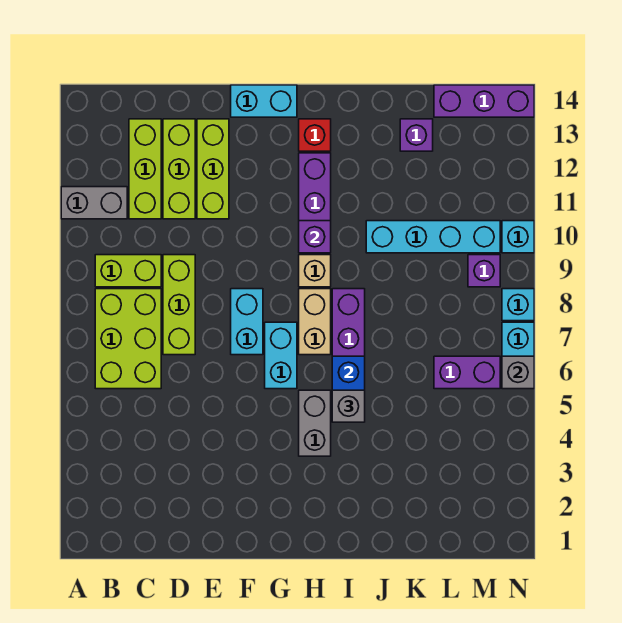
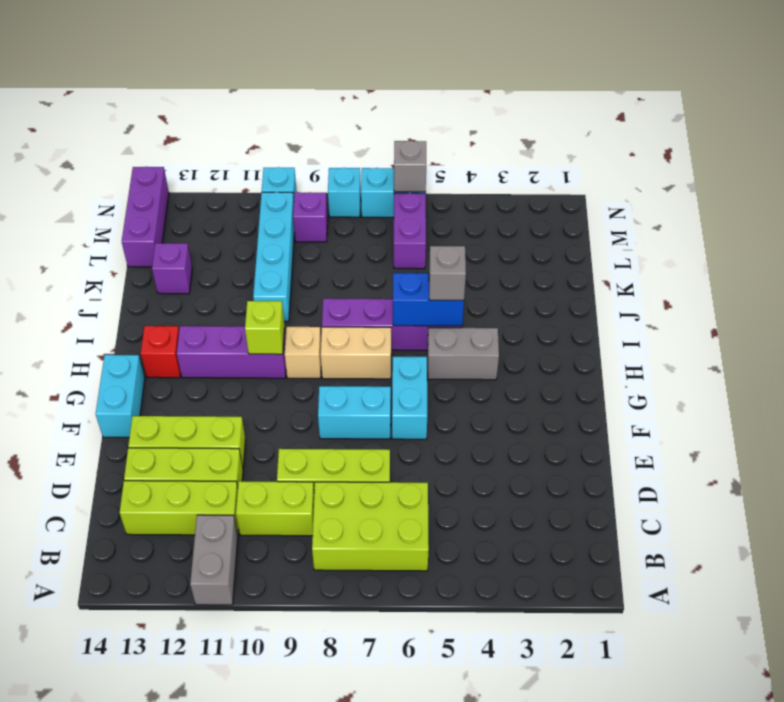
lime 1x2 brick [95,255,161,287] -> lime 1x2 brick turned to [236,481,314,536]
cyan 1x2 brick [265,322,297,389] -> cyan 1x2 brick turned to [392,357,427,439]
purple 1x1 brick [299,221,331,253] -> lime 1x1 brick [245,301,285,354]

